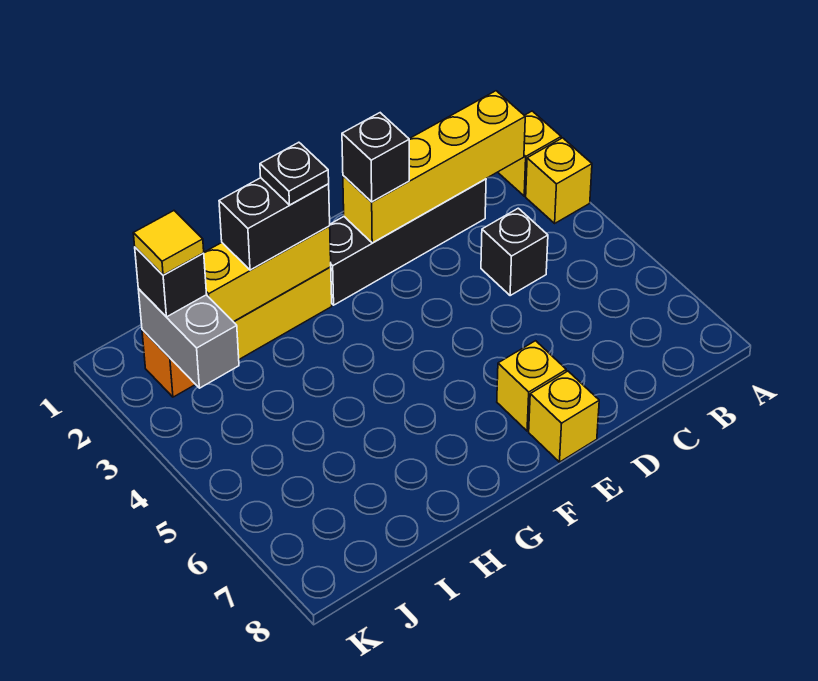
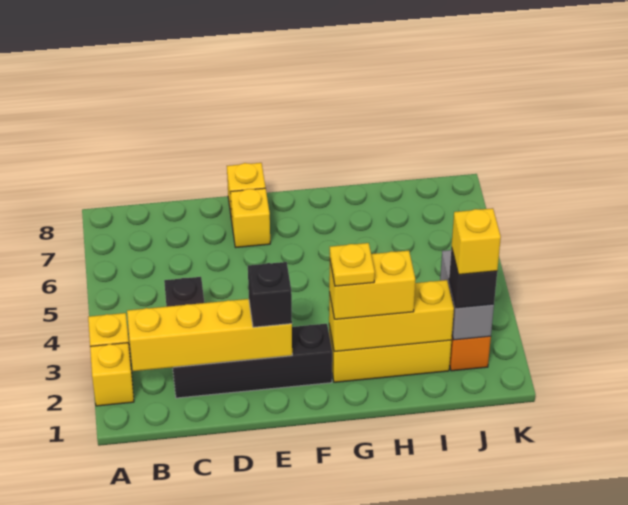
black 1x2 brick [219,178,330,270] -> yellow 1x2 brick [329,250,415,319]
black 1x1 plate [260,142,329,205] -> yellow 1x1 plate [330,243,375,286]
yellow 1x1 tile [133,211,204,275] -> yellow 1x1 brick [452,208,501,275]

